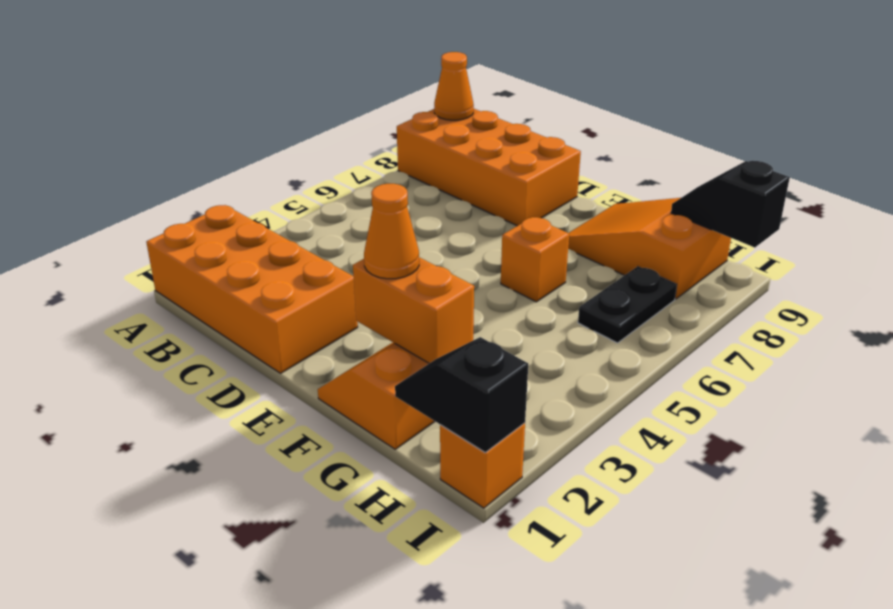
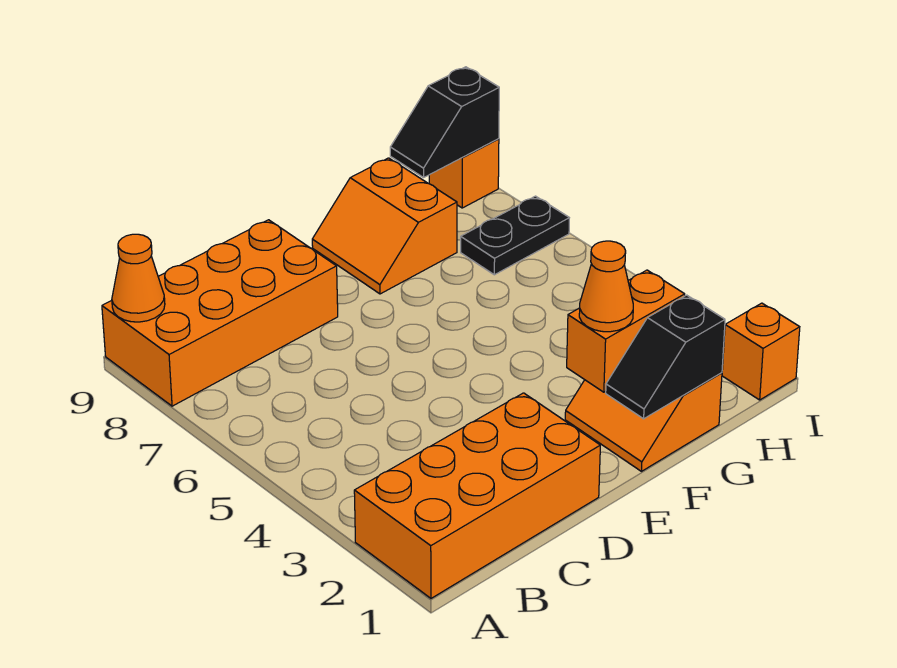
orange 1x1 brick [501,217,569,302] -> orange 1x1 brick moved to [429,139,499,208]
orange 2x3 slope [568,198,731,299] -> orange 2x2 slope [312,158,457,294]
black 1x2 slope [395,337,528,452] -> black 1x2 slope moved to [606,295,725,419]
black 1x2 plate [578,267,677,343] -> black 1x2 plate turned to [461,196,569,275]

